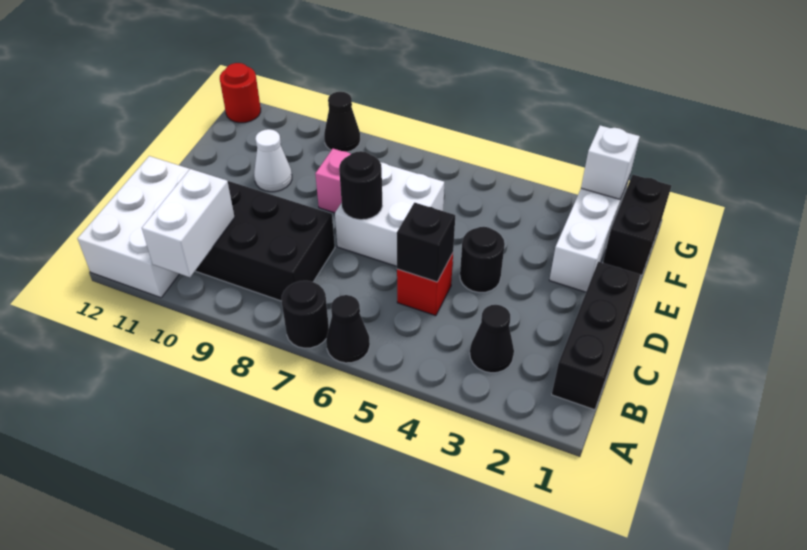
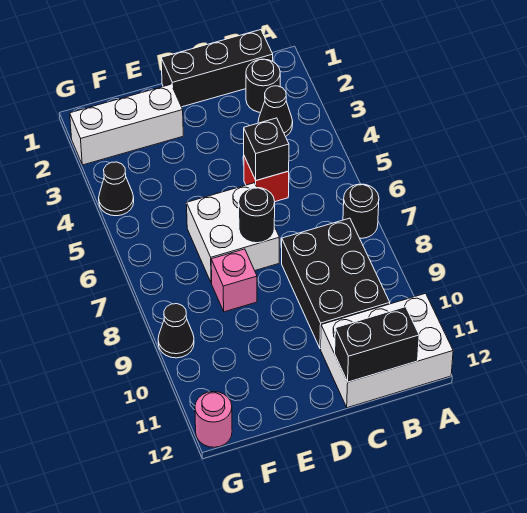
black 1x1 cone [326,295,370,363] -> black 1x1 cone moved to [99,162,134,216]
white 1x2 brick [142,169,235,277] -> none
black 1x1 round brick [460,227,505,292] -> black 1x1 round brick moved to [246,59,280,112]
white 1x1 cone [254,129,292,192] -> none
black 1x2 brick [603,175,671,275] -> black 1x2 brick moved to [335,307,419,382]
white 1x1 brick [581,125,640,199] -> none
red 1x1 round brick [220,63,261,123] -> pink 1x1 round brick [195,392,232,447]

